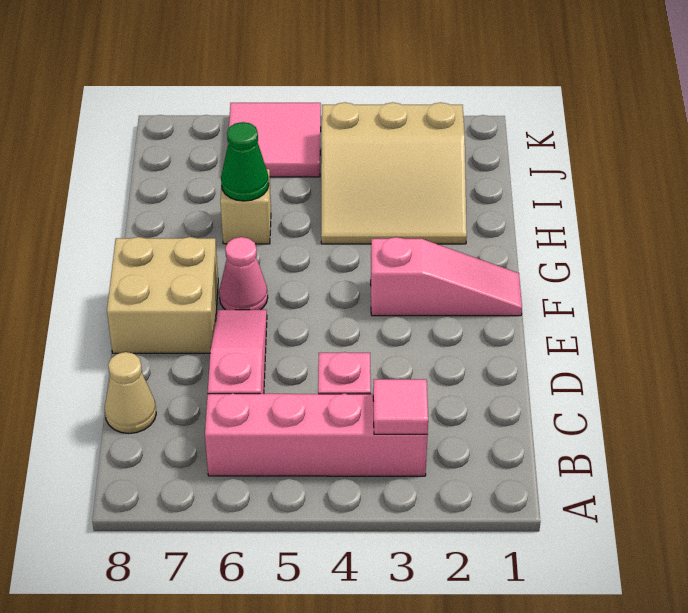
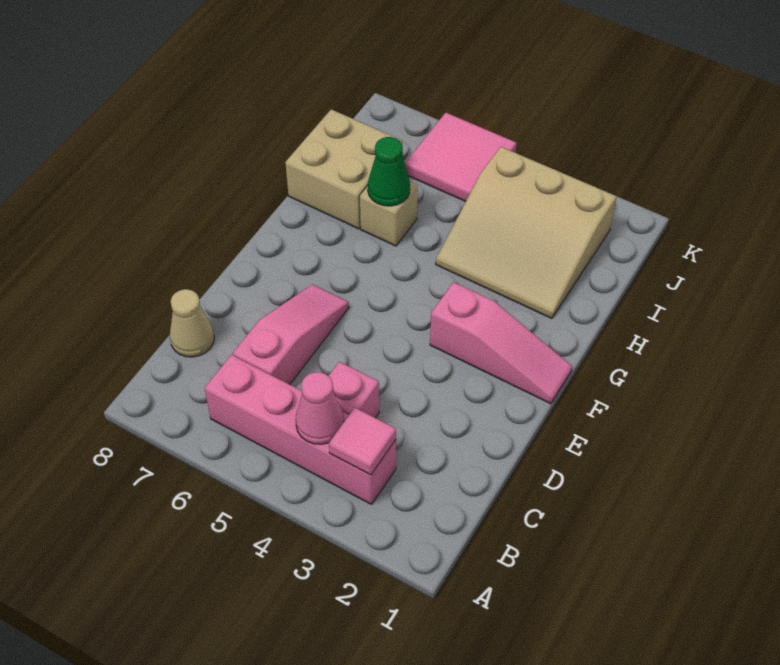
tan 2x2 brick [107,237,218,353] -> tan 2x2 brick moved to [285,109,402,229]
pink 1x1 cone [219,237,268,310] -> pink 1x1 cone moved to [296,372,344,444]

